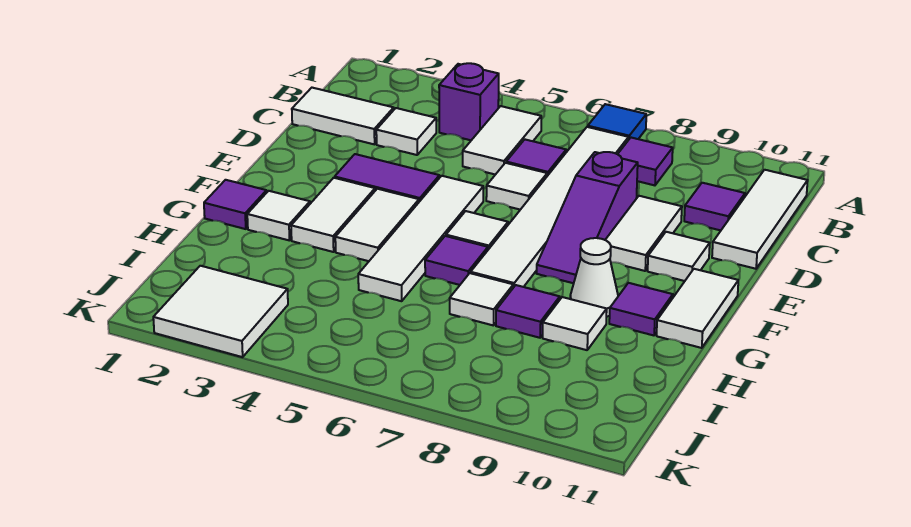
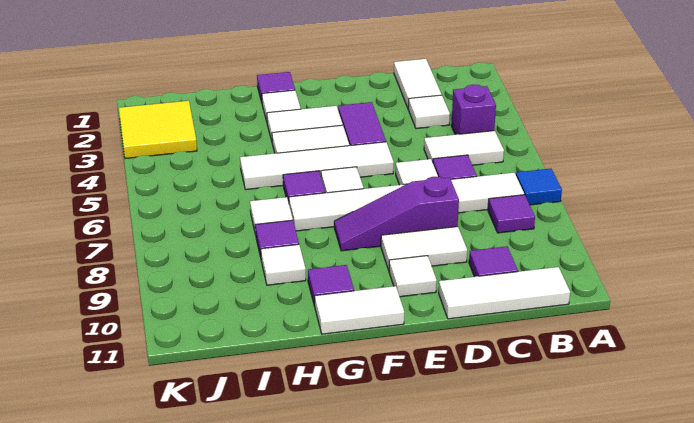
white 1x1 cone [570,238,618,317] -> none
white 2x2 tile [153,266,288,357] -> yellow 2x2 tile [119,101,197,159]

